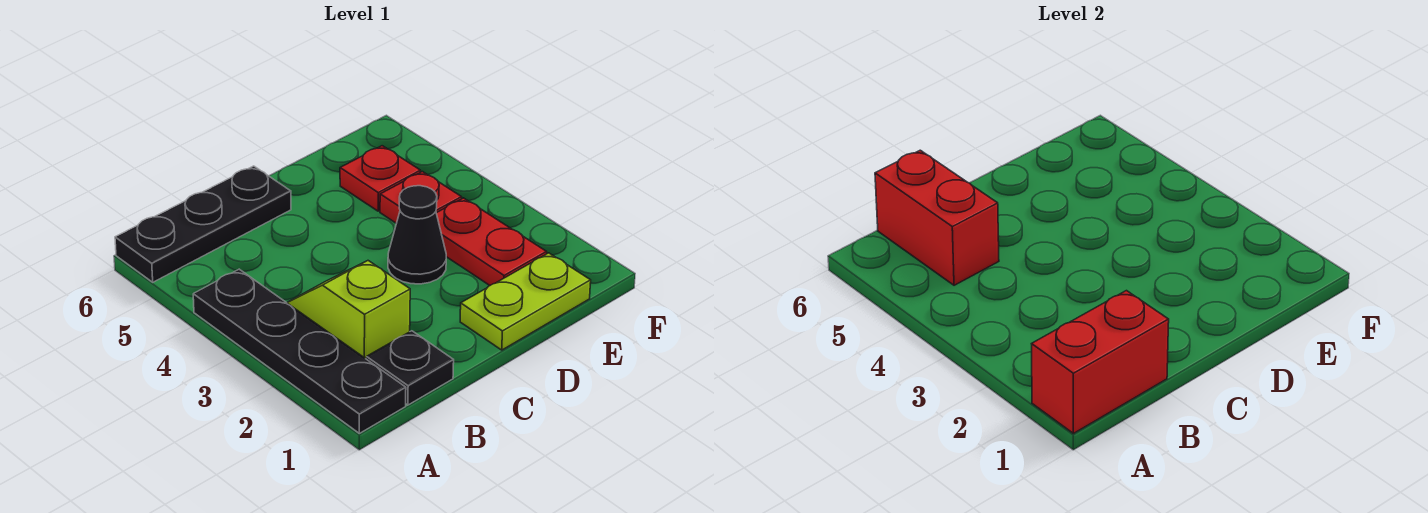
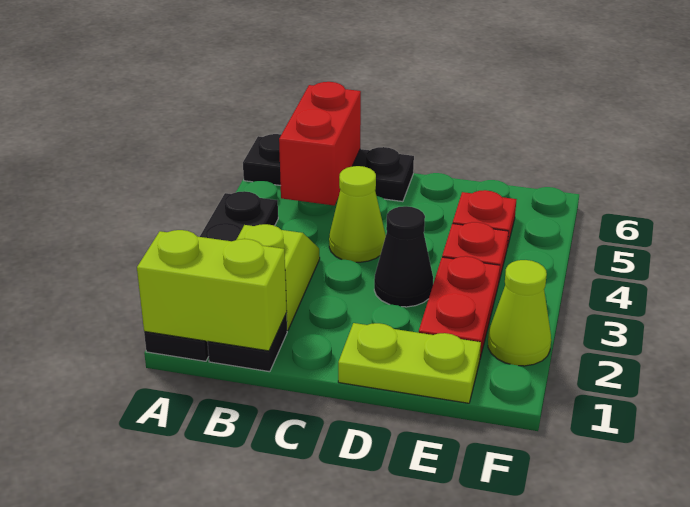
red 1x2 brick [1032,291,1169,433] -> lime 1x2 brick [137,230,287,351]
none -> lime 1x1 cone [329,166,386,262]
none -> lime 1x1 cone [488,260,551,366]

